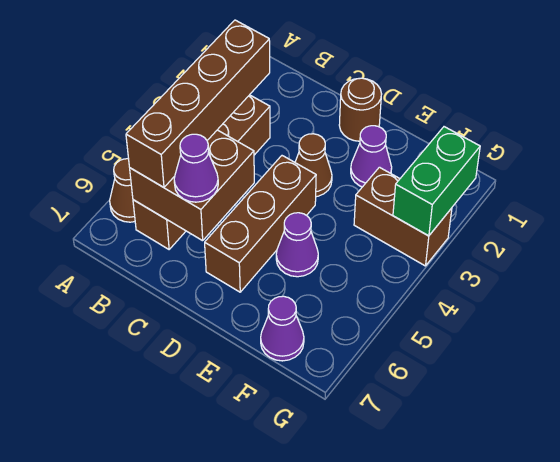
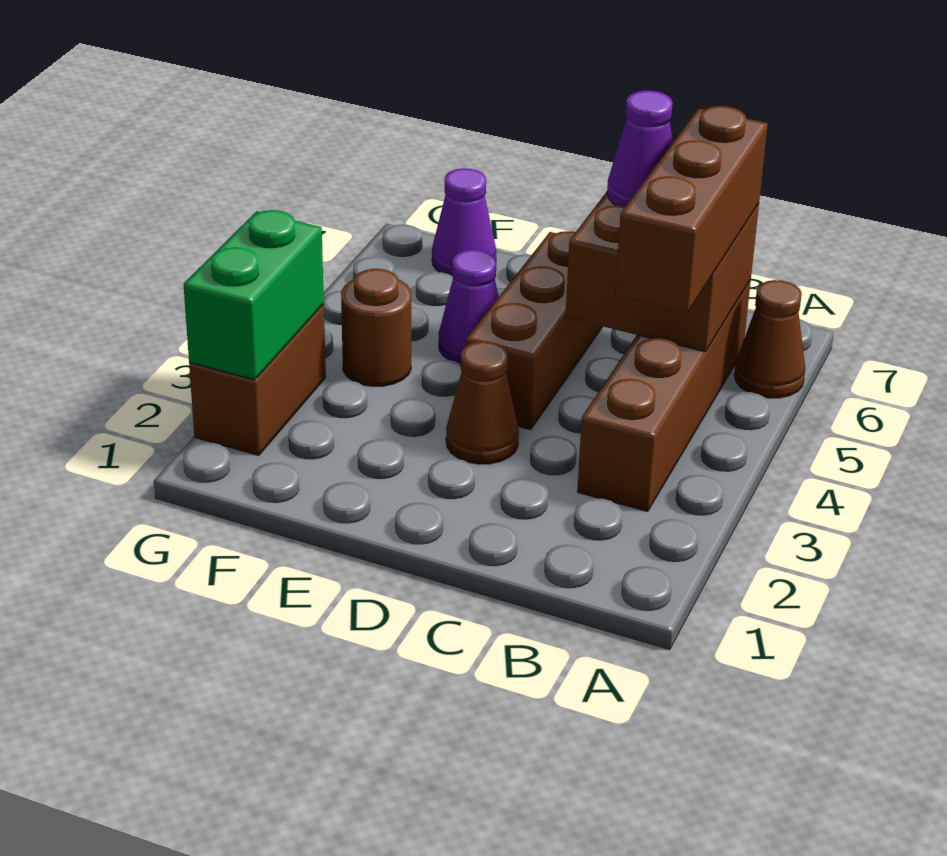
brown 1x4 brick [126,20,270,187] -> brown 1x3 brick [615,106,768,313]
brown 1x1 round brick [339,78,381,141] -> brown 1x1 round brick moved to [341,269,411,386]
purple 1x1 cone [351,126,392,187] -> none
brown 1x2 brick [354,167,452,266] -> brown 1x2 brick turned to [189,304,326,456]

